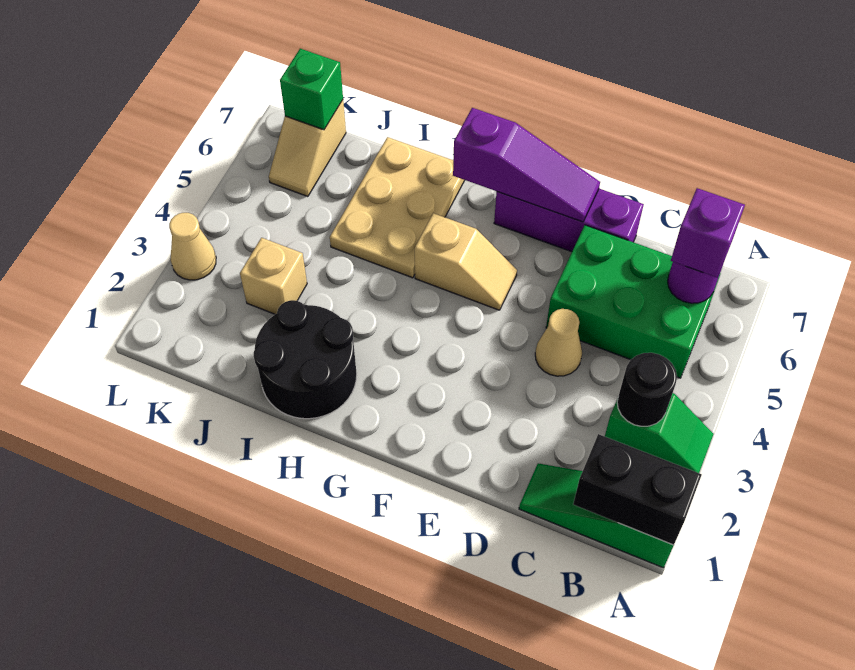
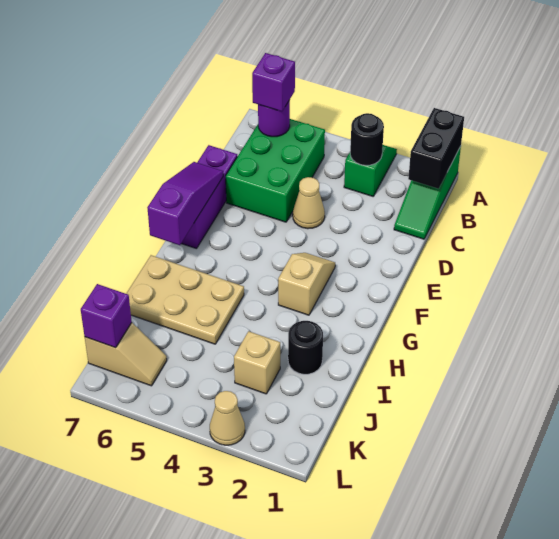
tan 1x2 slope [415,213,517,310] -> tan 1x2 slope moved to [278,253,335,315]
black 2x2 round brick [254,300,357,419] -> black 1x1 round brick [288,321,323,374]
green 1x1 brick [280,49,343,130] -> purple 1x1 brick [81,284,132,348]

